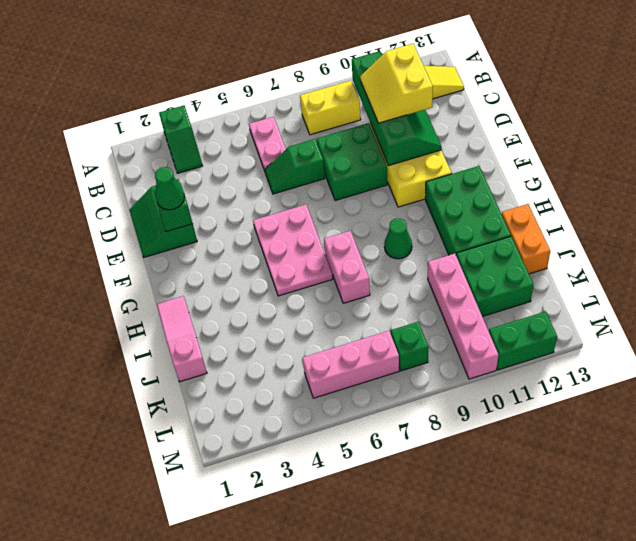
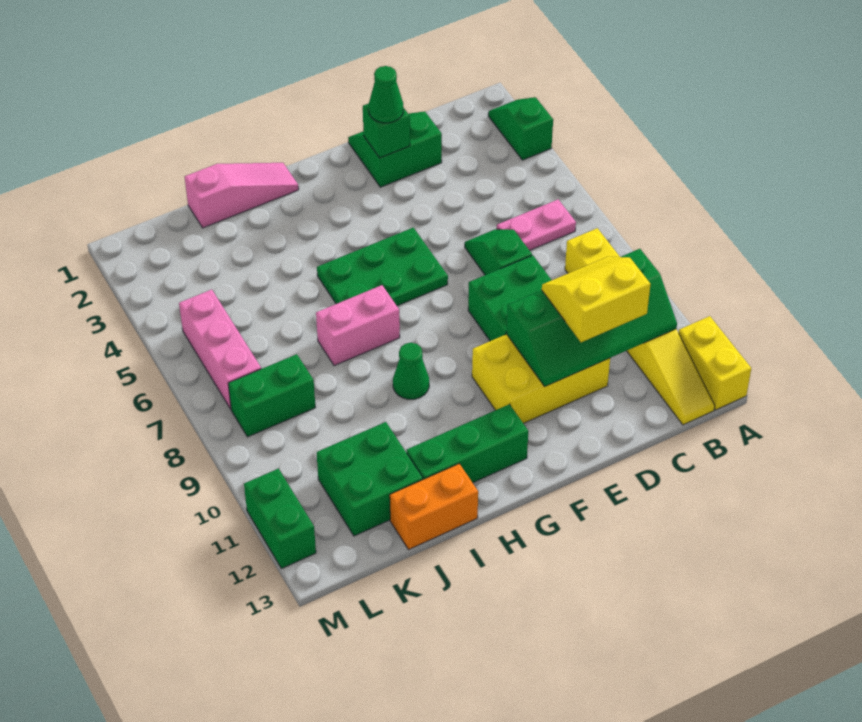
green 1x2 slope [159,105,203,173] -> green 1x2 slope turned to [488,97,553,160]
none -> yellow 1x2 brick [679,316,751,410]
pink 2x3 plate [253,205,333,296] -> green 2x3 plate [317,228,448,306]
green 2x3 brick [425,166,511,255] -> green 1x3 brick [406,404,528,483]
pink 1x4 brick [428,254,498,379] -> none
green 1x1 brick [391,322,429,371] -> green 1x2 brick [228,354,316,437]

